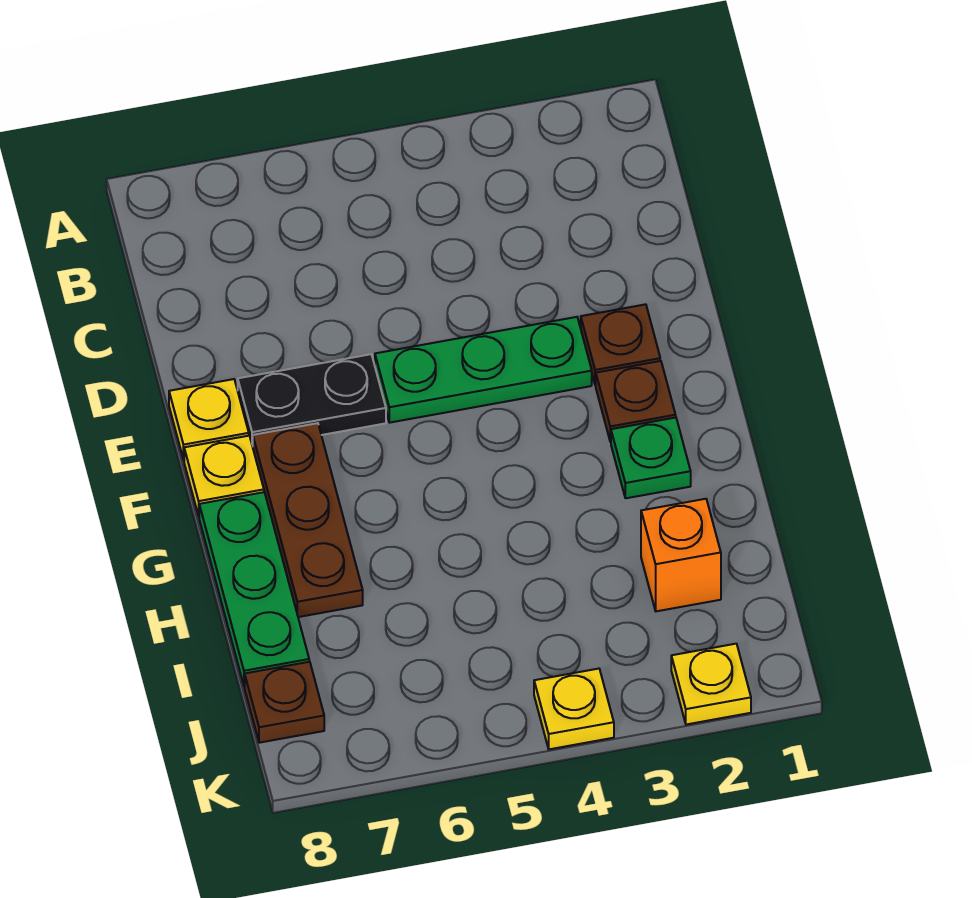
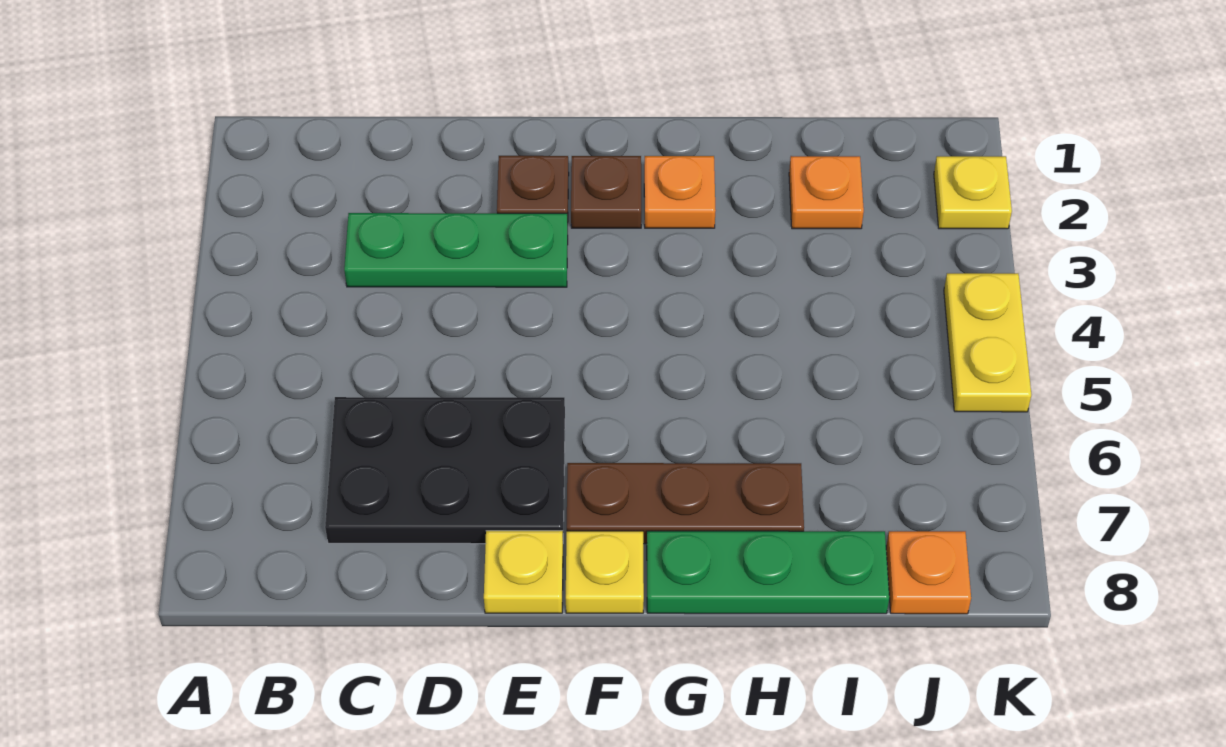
green 1x3 plate [375,317,592,423] -> green 1x3 plate turned to [344,213,568,287]
black 1x2 plate [238,354,386,446] -> black 2x3 plate [325,397,565,544]
green 1x1 plate [611,418,691,498] -> orange 1x1 plate [644,156,716,228]
orange 1x1 brick [641,499,721,611] -> orange 1x1 plate [789,156,864,229]
brown 1x1 plate [245,662,324,743] -> orange 1x1 plate [886,531,971,614]
yellow 1x1 plate [534,669,614,749] -> yellow 1x2 plate [944,273,1031,412]

